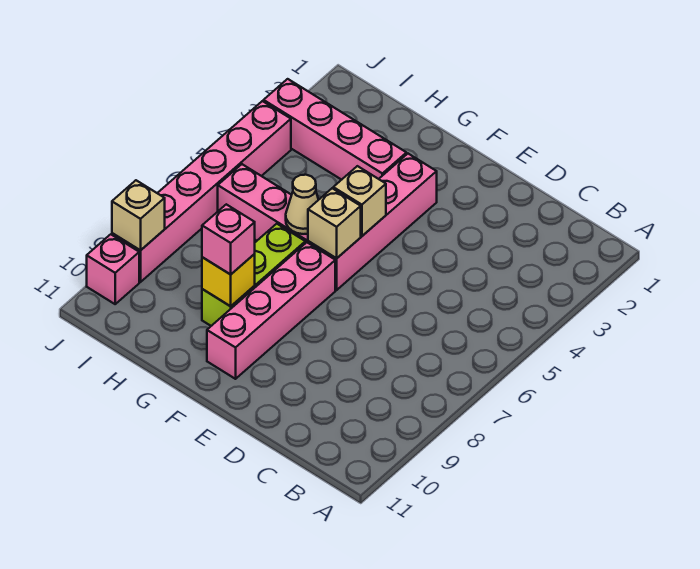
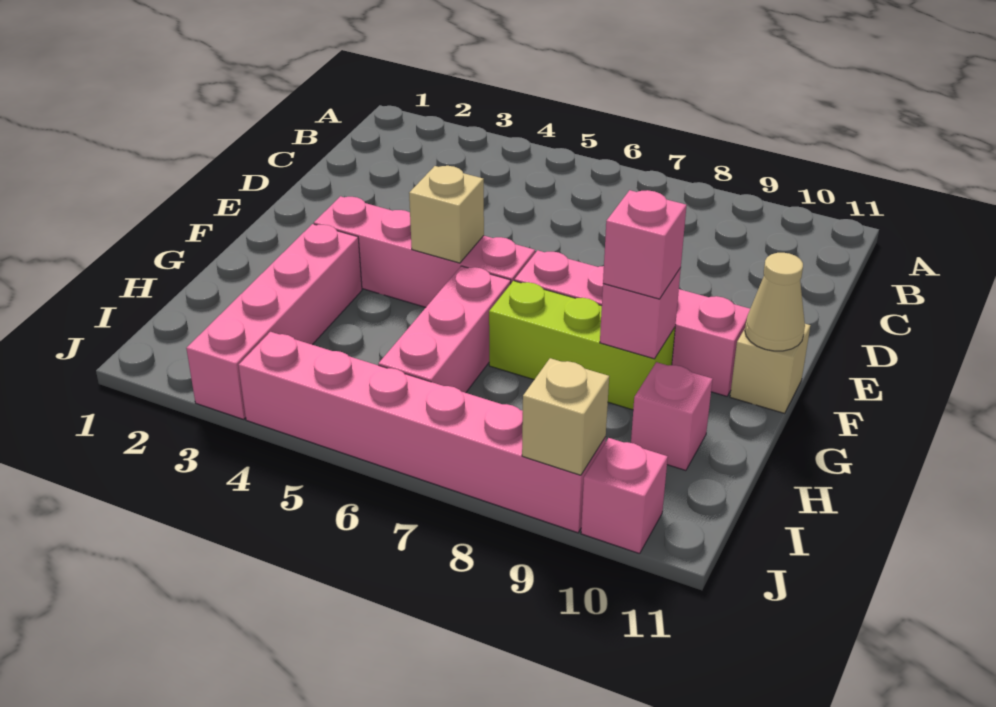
tan 1x1 brick [308,188,361,258] -> tan 1x1 brick moved to [730,324,810,413]
tan 1x1 cone [286,175,319,234] -> tan 1x1 cone moved to [745,253,805,351]
yellow 1x1 brick [202,254,255,306] -> pink 1x1 brick [600,268,681,359]
none -> pink 1x1 brick [631,362,713,471]

